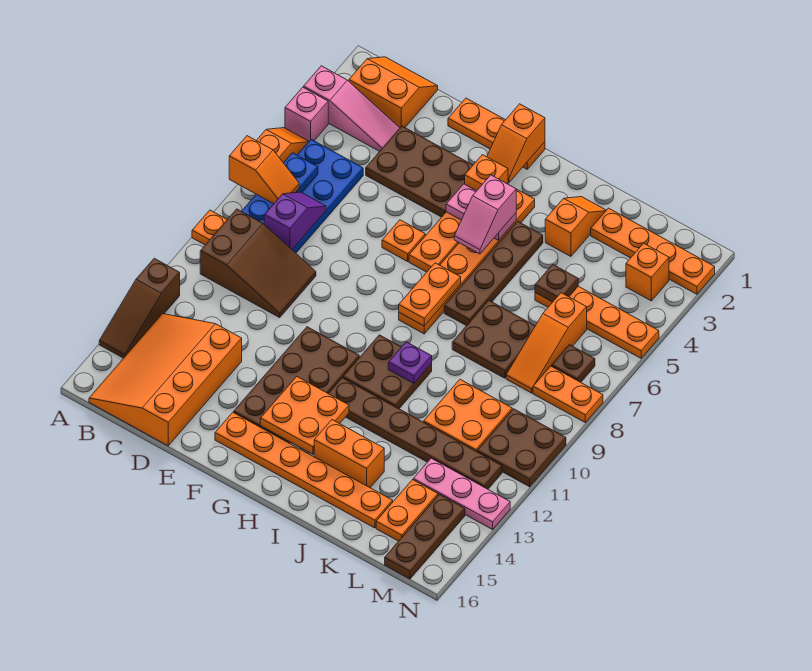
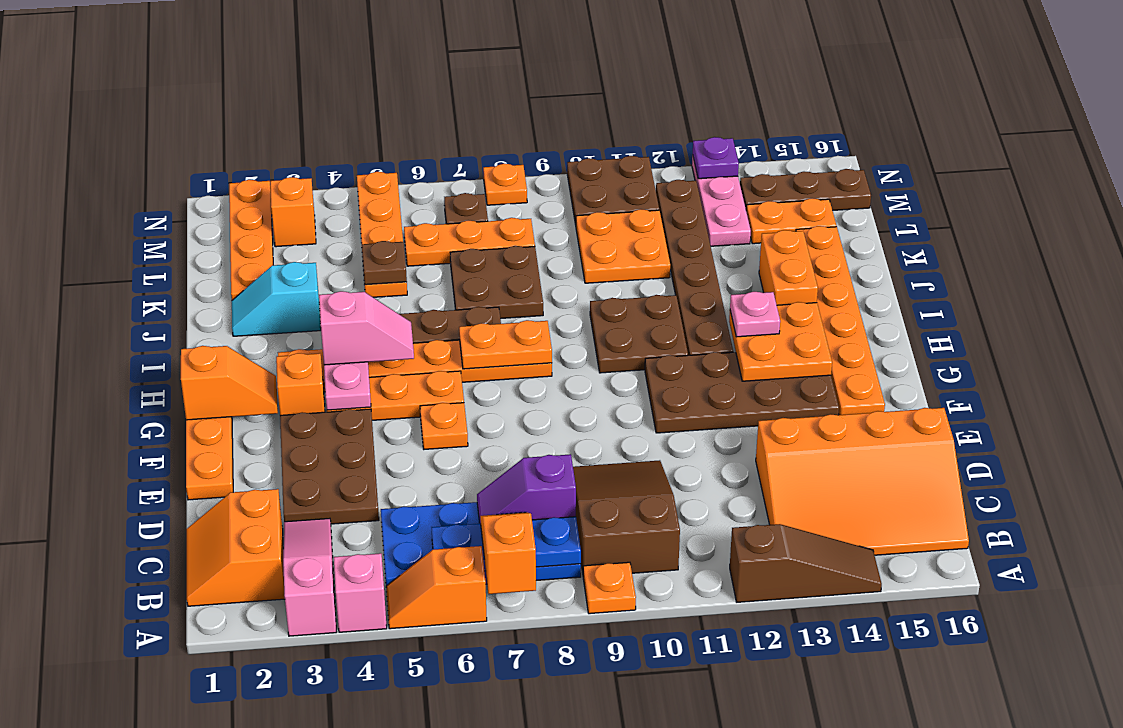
none -> pink 1x1 plate [730,292,780,337]
purple 1x1 plate [388,342,432,383] -> purple 1x1 plate moved to [693,137,739,179]
orange 1x2 slope [545,197,606,257] -> cyan 1x2 slope [232,262,321,336]
orange 1x3 slope [506,293,587,393] -> orange 1x3 plate [404,218,535,266]
orange 1x2 plate [533,366,603,422] -> orange 1x1 plate [483,164,527,205]

